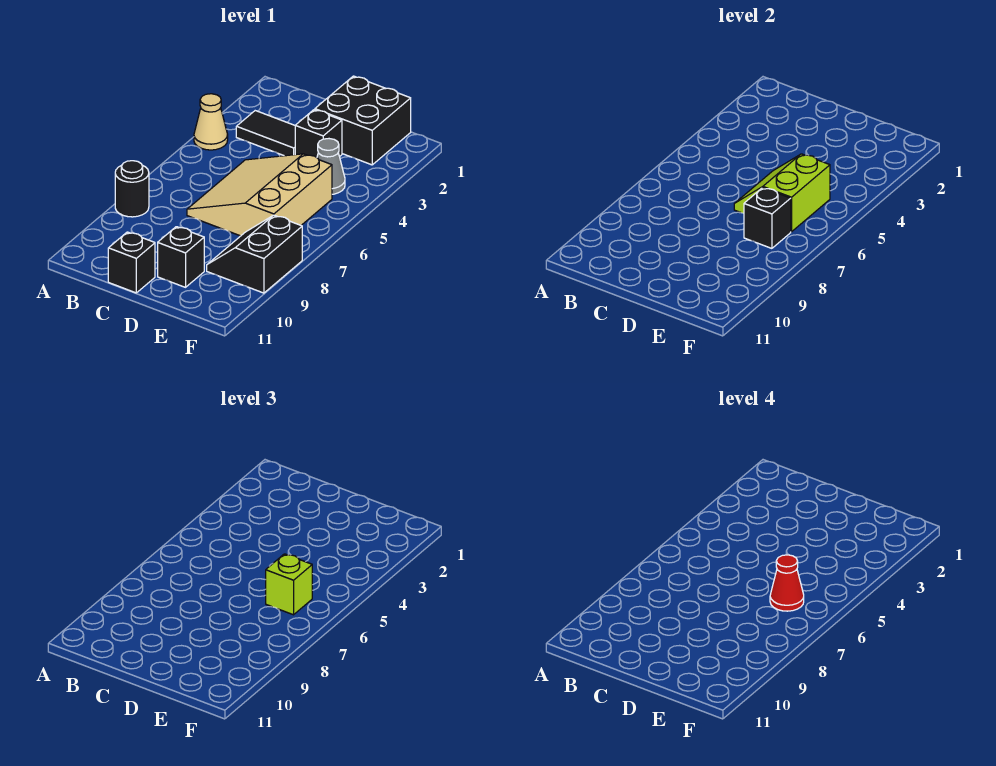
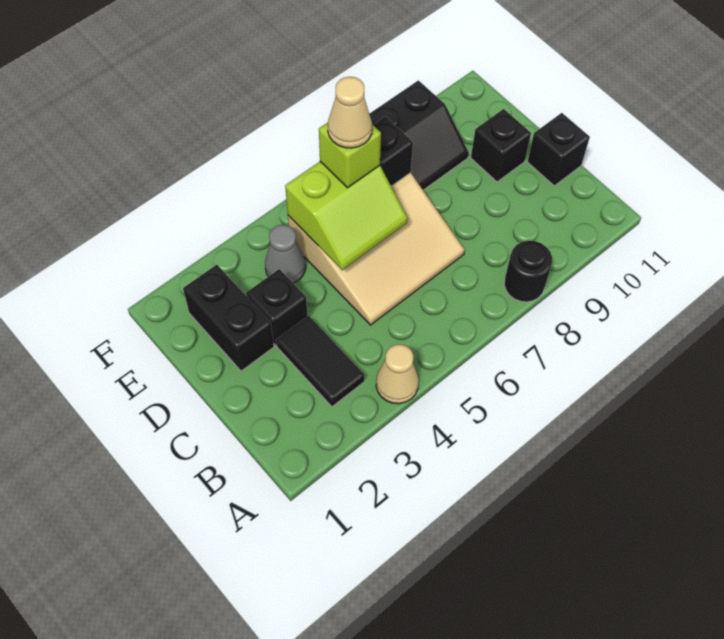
black 2x2 brick [315,76,411,165] -> black 1x2 brick [183,265,274,371]
red 1x1 cone [770,555,804,611] -> tan 1x1 cone [328,77,372,148]

